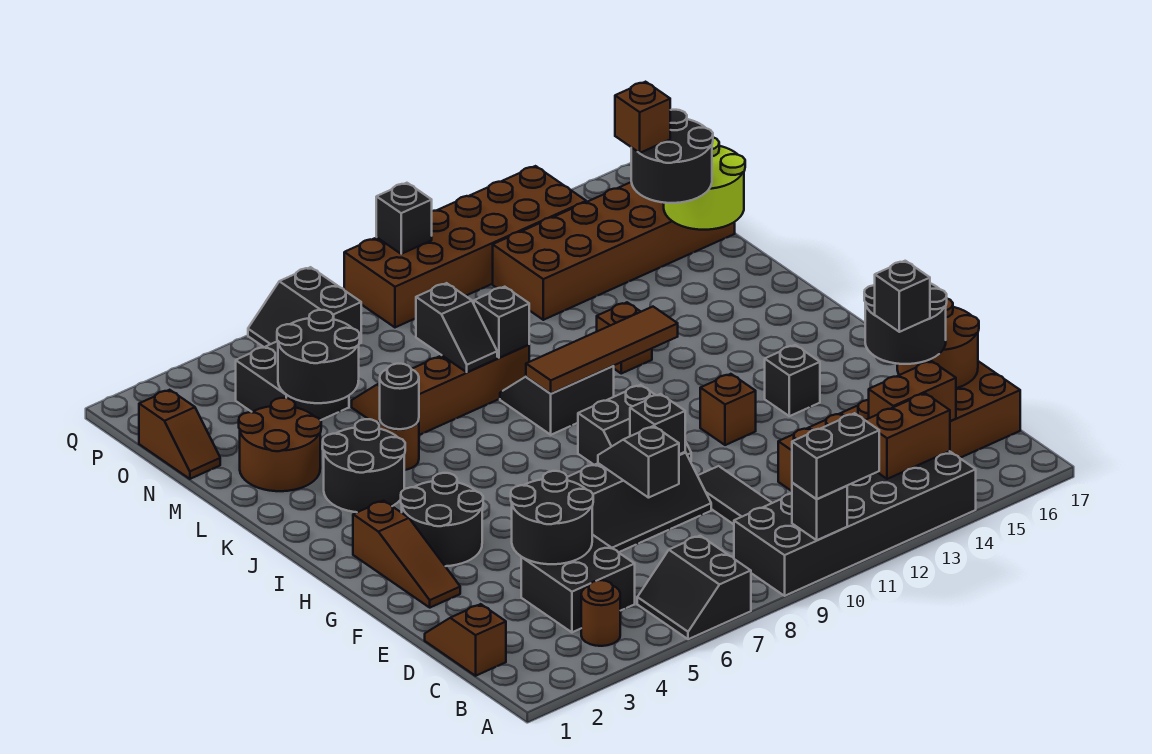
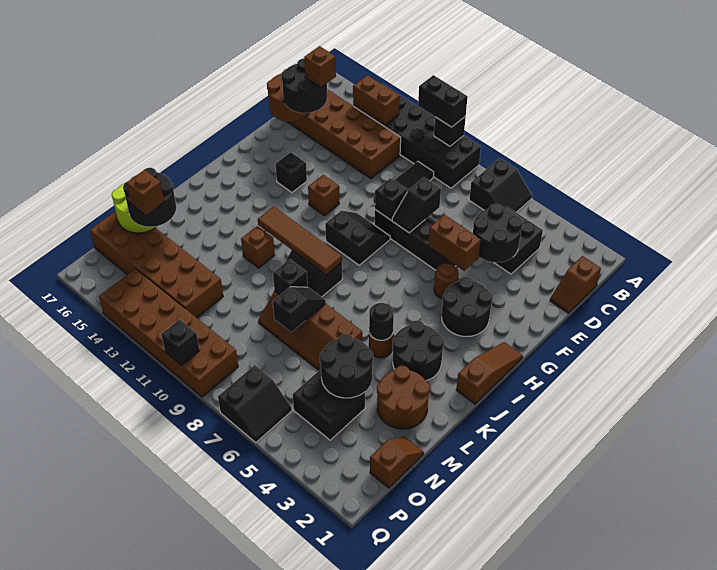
brown 1x1 round brick [581,580,620,646] -> brown 1x1 round brick moved to [434,263,459,299]
brown 1x2 brick [869,361,956,421] -> brown 1x2 brick moved to [428,215,481,271]
black 1x1 brick [875,261,930,332] -> brown 1x1 brick [304,46,336,87]
brown 1x3 slope [353,501,460,608] -> brown 1x3 slope moved to [456,342,523,404]

